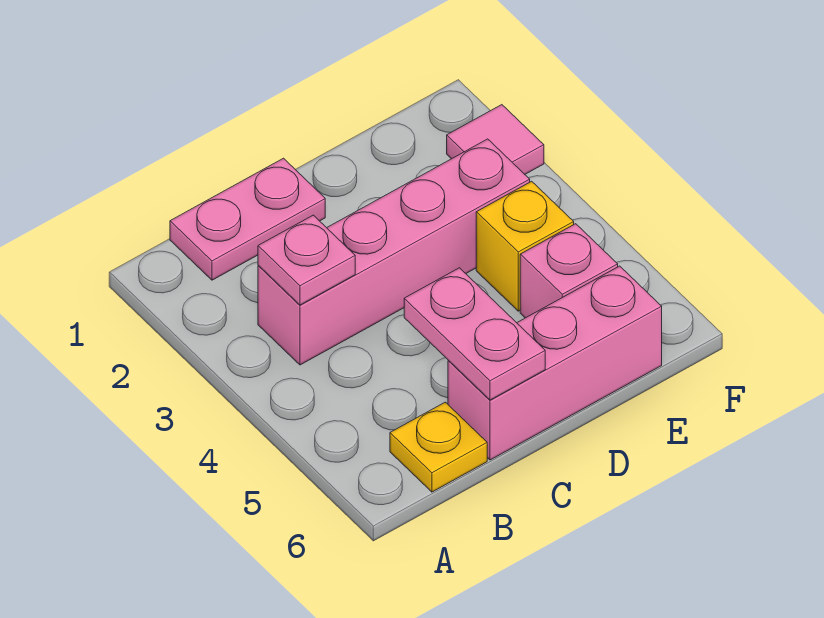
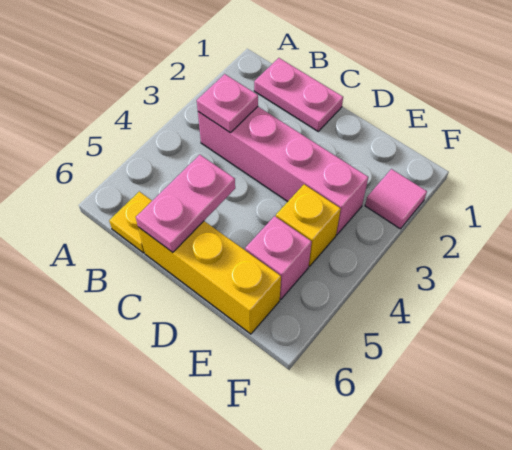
pink 1x3 brick [448,266,662,460] -> yellow 1x3 brick [138,221,281,334]

